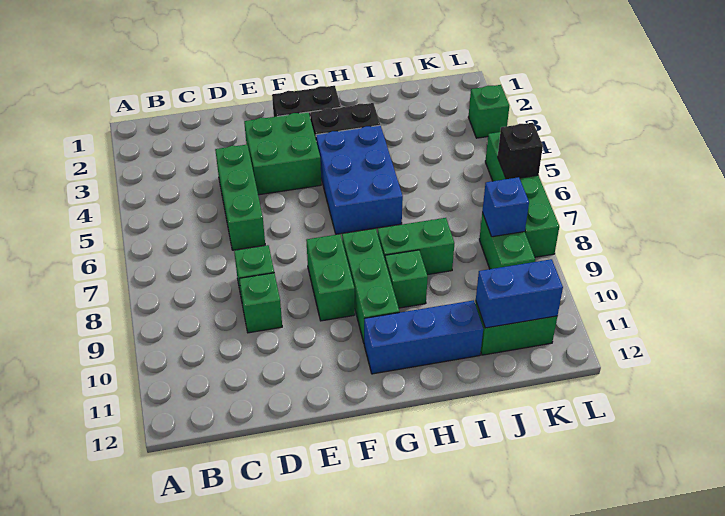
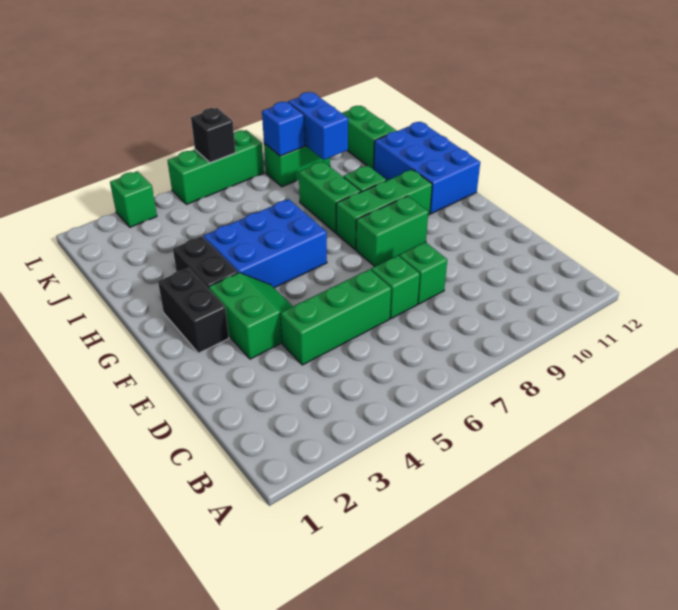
green 1x1 brick [239,273,282,333] -> green 1x1 brick moved to [371,256,420,319]
green 2x2 brick [244,112,321,195] -> green 2x2 slope [209,273,293,359]
blue 1x3 brick [364,300,483,374] -> blue 2x3 brick [374,122,480,214]
blue 1x2 brick [476,259,563,328] -> blue 1x2 brick moved to [288,92,348,160]
green 1x4 brick [485,132,559,257] -> green 1x3 brick [167,130,264,204]

